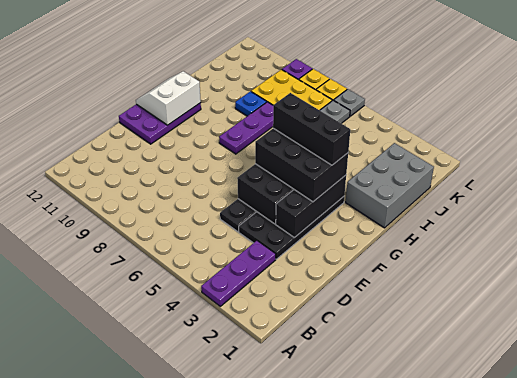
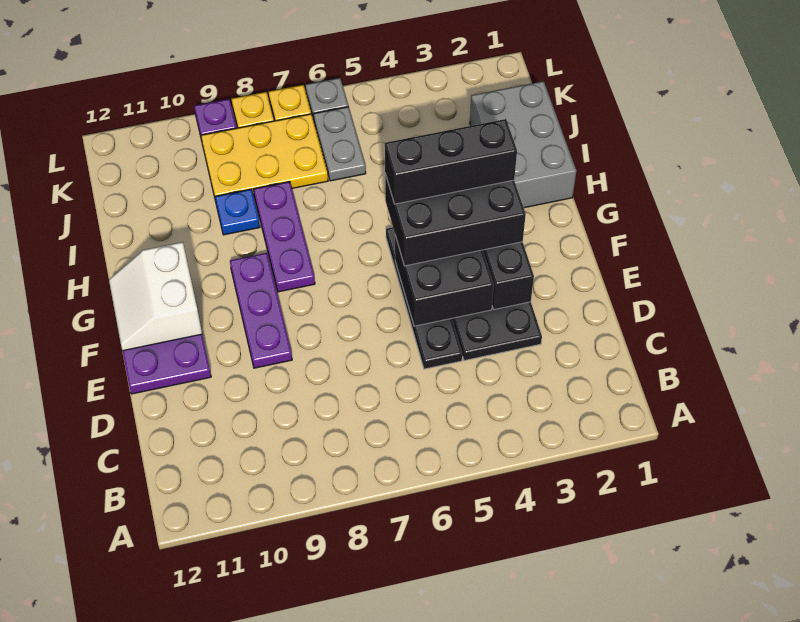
purple 1x3 plate [201,241,276,306] -> purple 1x3 plate moved to [230,253,292,368]

